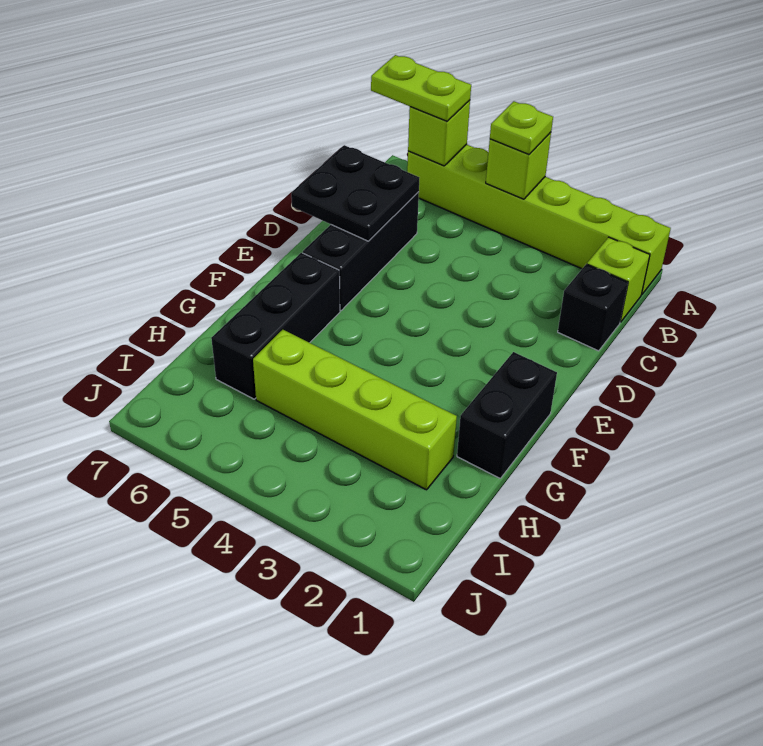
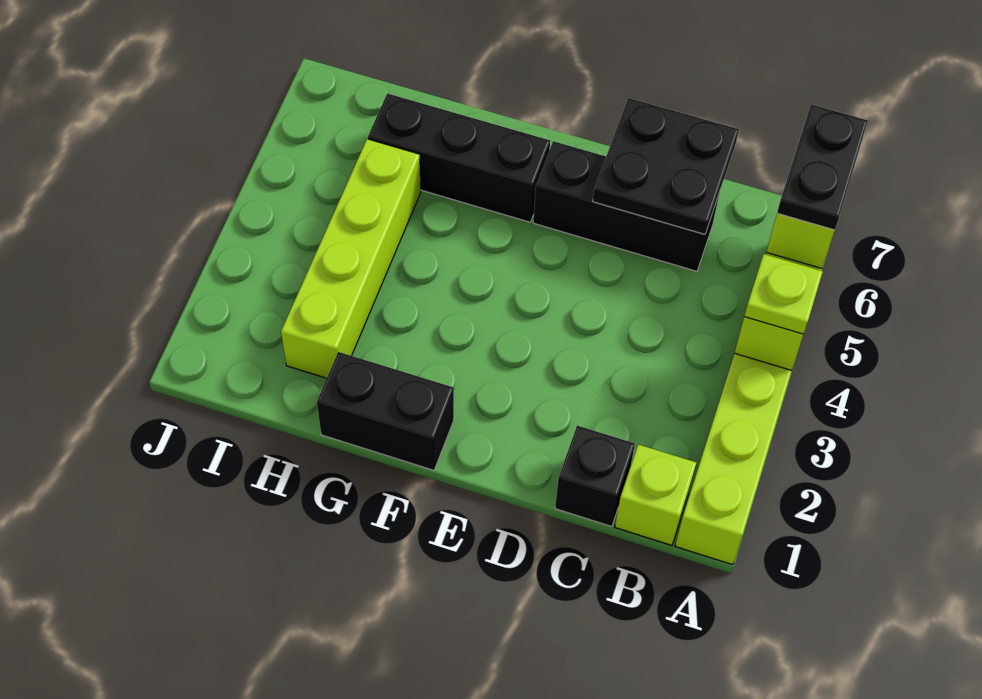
lime 1x2 plate [371,55,471,121] -> black 1x2 plate [777,104,868,230]

